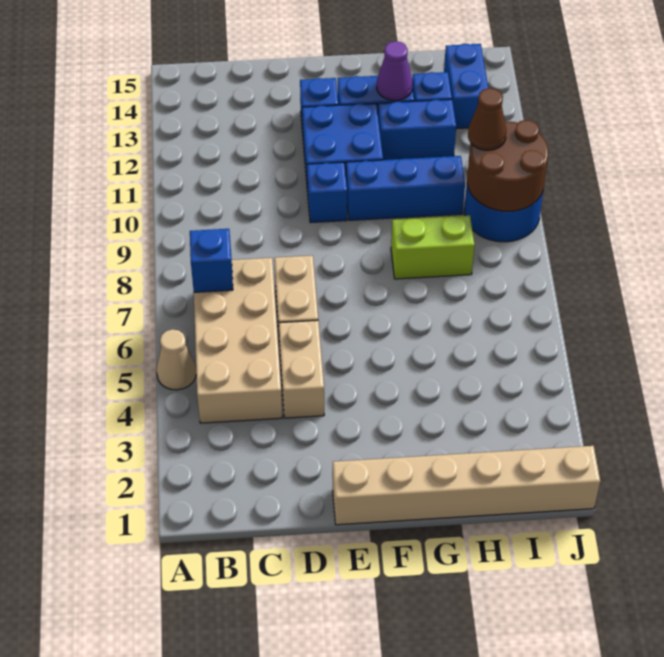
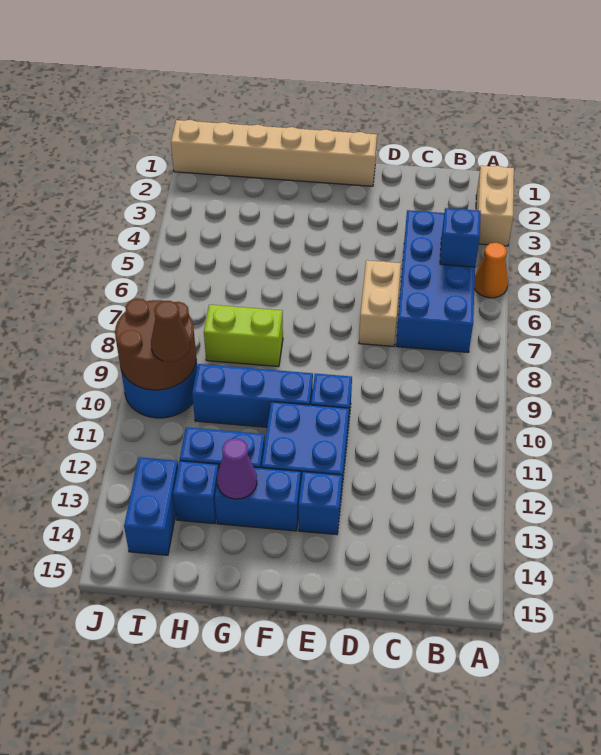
tan 1x1 cone [156,329,196,390] -> orange 1x1 cone [474,243,508,298]
tan 2x4 brick [194,258,282,423] -> blue 2x4 brick [396,210,475,352]
blue 1x1 brick [190,229,233,292] -> blue 1x1 brick moved to [440,208,481,267]
tan 1x2 brick [279,320,324,418] -> tan 1x2 brick moved to [476,166,514,246]

